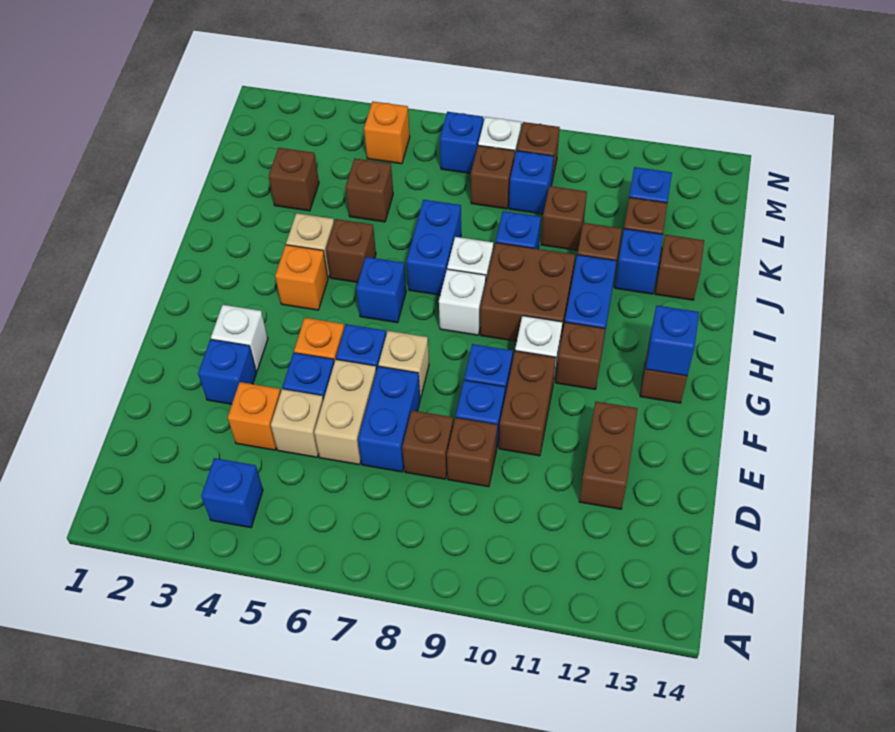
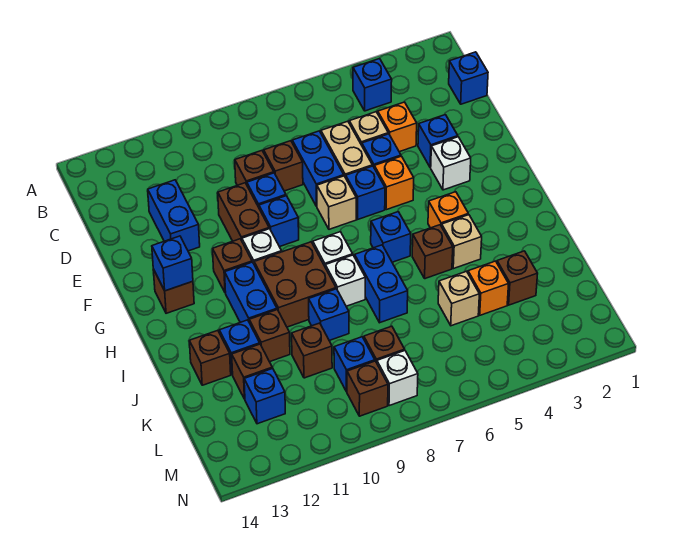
brown 1x2 brick [579,402,638,509] -> blue 1x2 brick [148,180,200,251]
brown 1x1 brick [346,159,393,222] -> tan 1x1 brick [438,271,479,326]
orange 1x1 brick [364,102,410,164] -> orange 1x1 brick moved to [468,261,509,315]
blue 1x1 brick [440,112,483,174] -> blue 1x1 brick moved to [449,52,488,104]

